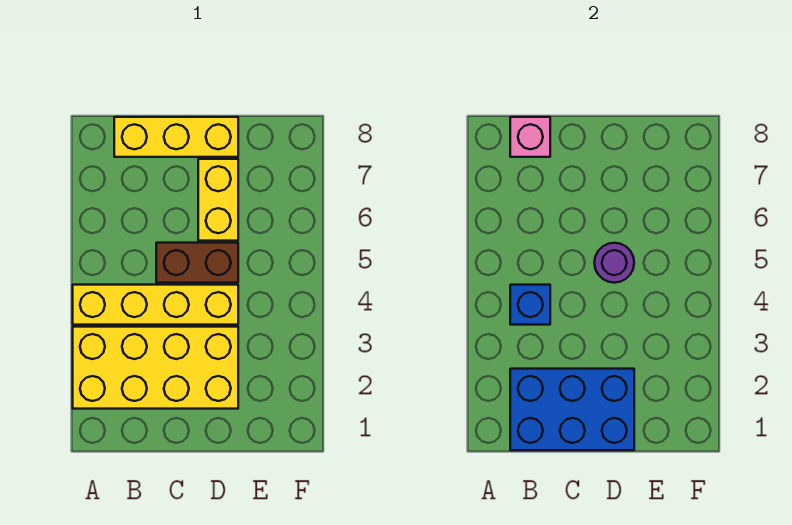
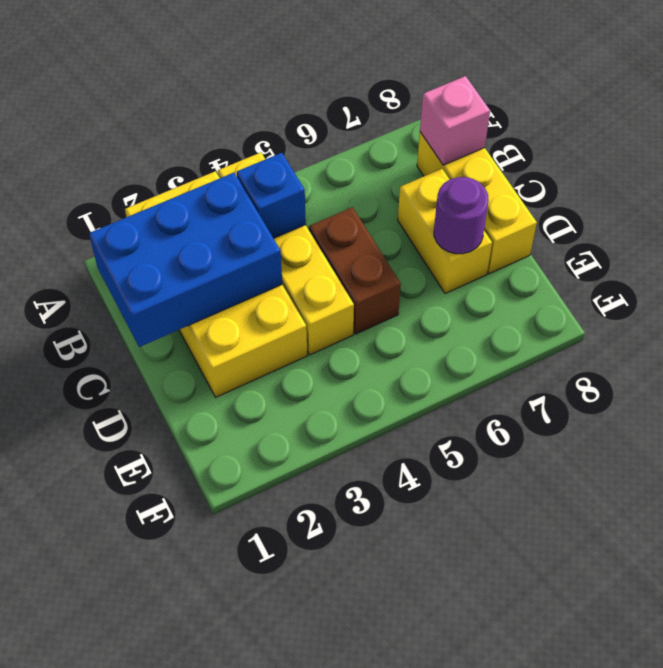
blue 2x3 brick [510,369,634,450] -> blue 2x3 brick turned to [89,173,282,347]
purple 1x1 round brick [594,243,634,283] -> purple 1x1 round brick moved to [434,177,489,254]
yellow 1x2 brick [198,159,238,241] -> yellow 1x2 brick turned to [398,169,492,294]

